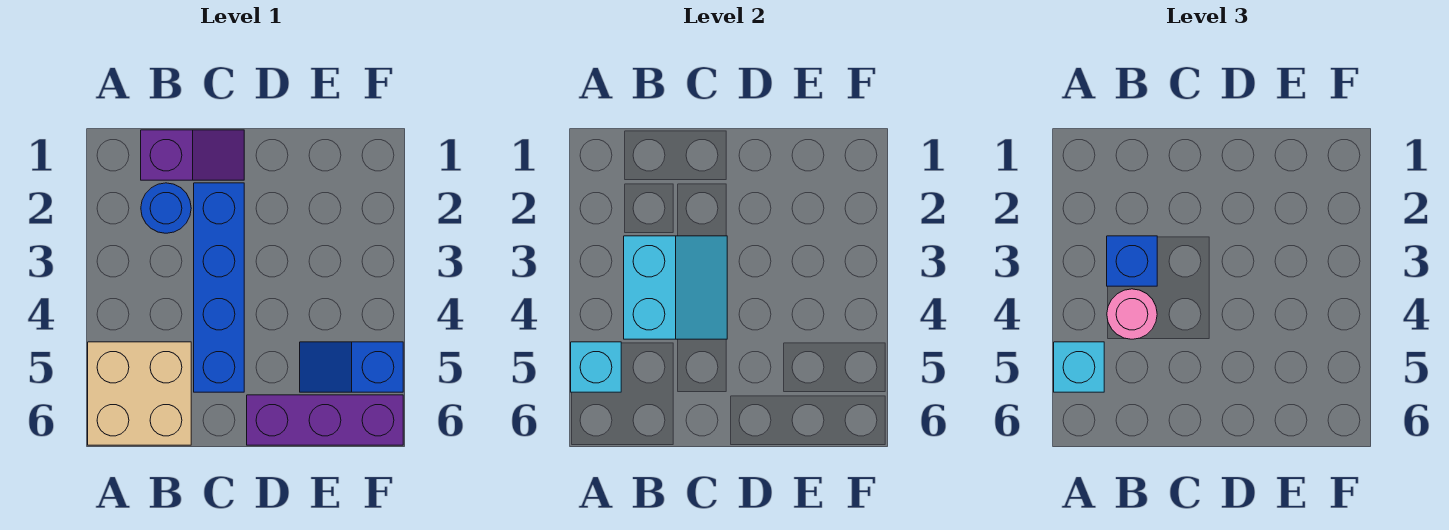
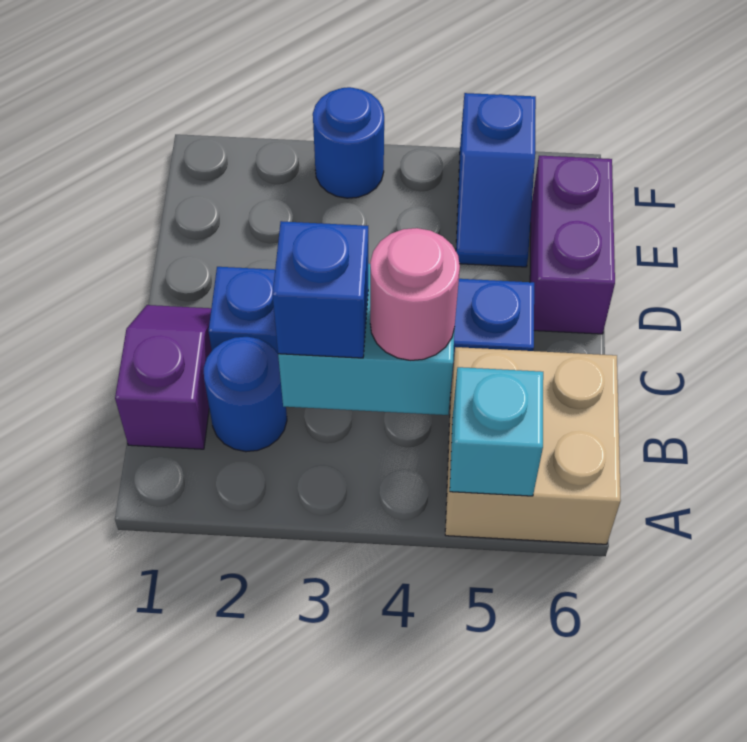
cyan 1x1 brick [1054,342,1104,392] -> none
purple 1x3 brick [247,395,403,445] -> purple 1x2 brick [530,156,615,334]
none -> blue 1x1 round brick [313,87,384,198]

